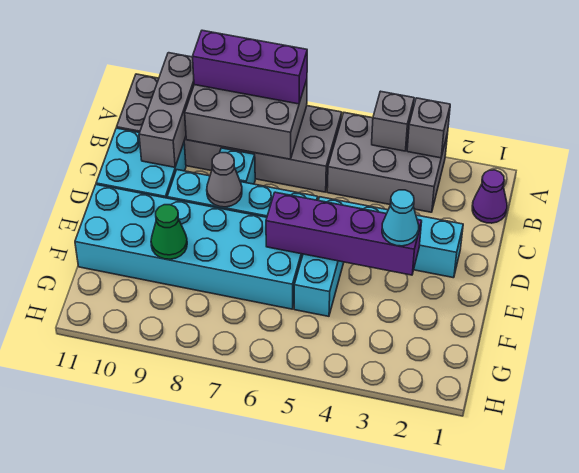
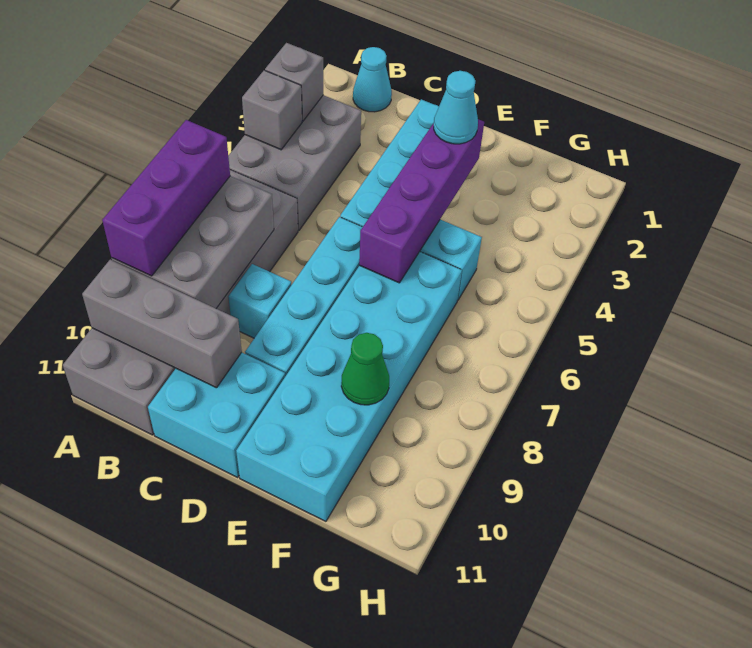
purple 1x1 cone [472,170,507,223] -> cyan 1x1 cone [353,47,392,112]
grey 1x1 cone [207,153,242,207] -> none

